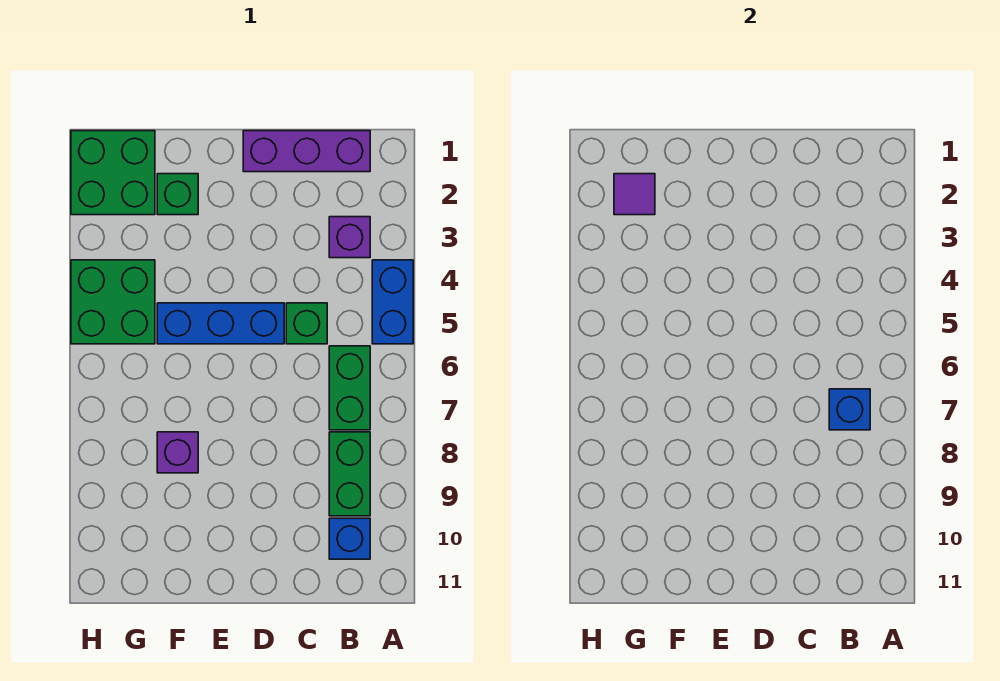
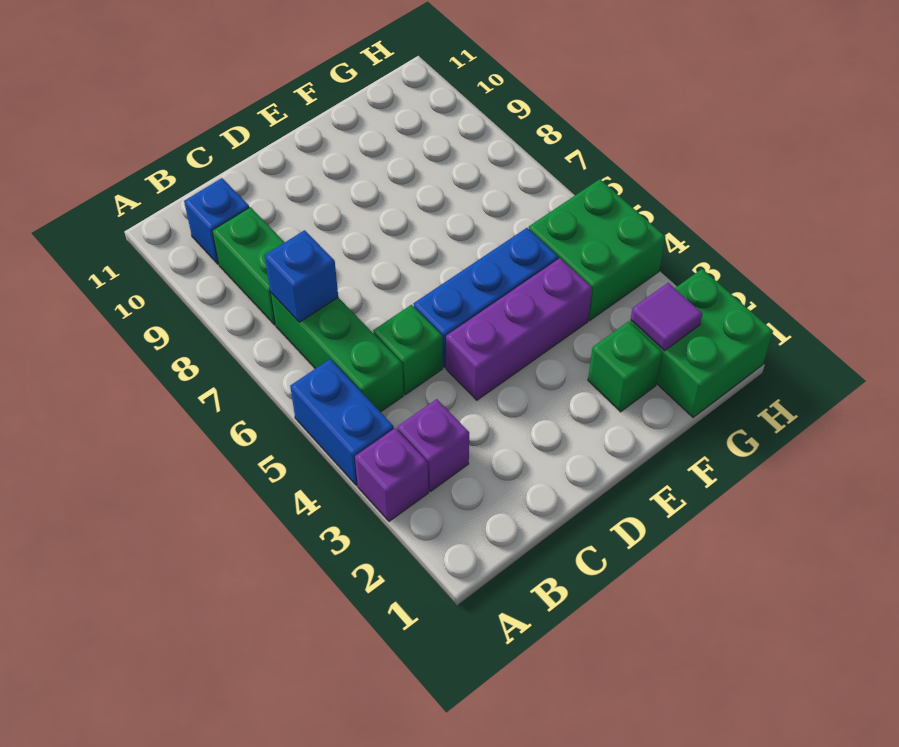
purple 1x3 brick [243,131,370,172] -> purple 1x3 brick moved to [446,258,592,400]
green 1x2 brick [329,346,370,430] -> green 1x3 brick [271,293,404,412]
purple 1x1 brick [157,432,198,473] -> purple 1x1 brick moved to [355,428,428,521]

